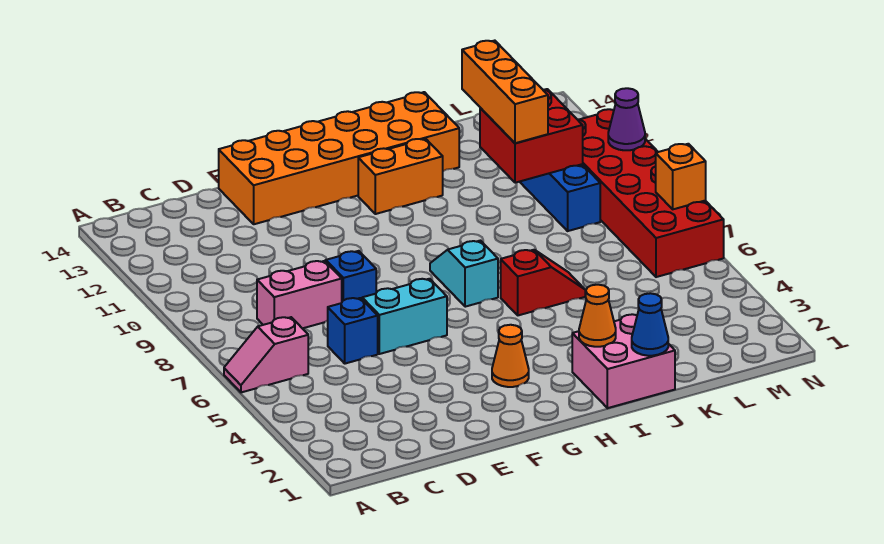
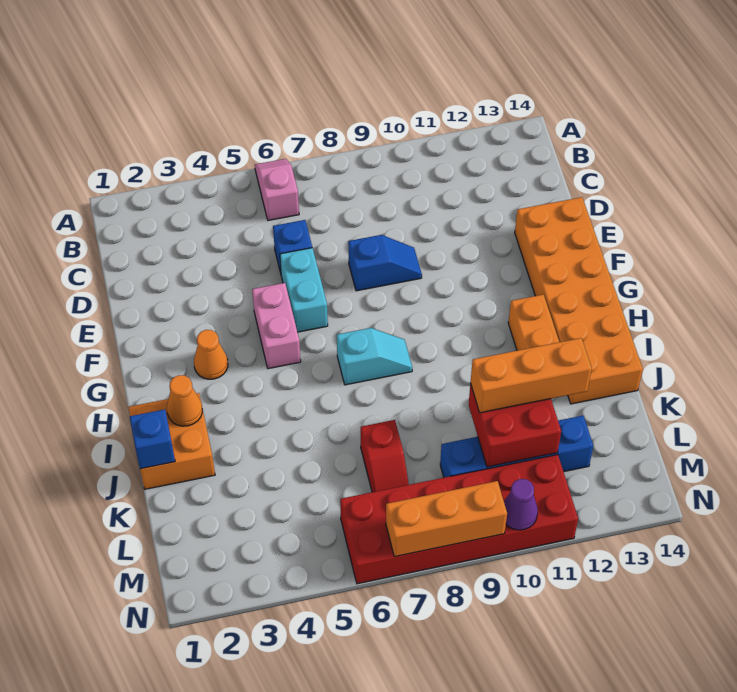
pink 1x2 brick [257,261,342,328] -> pink 1x2 brick moved to [252,283,301,369]
pink 2x2 brick [572,314,675,408] -> orange 2x2 brick [128,393,215,489]
red 1x2 slope [501,250,585,315] -> red 1x2 slope moved to [361,420,409,492]
blue 1x1 cone [632,293,668,356] -> blue 1x1 brick [130,409,175,469]
orange 1x1 brick [656,144,706,209] -> orange 1x3 brick [386,481,507,557]

